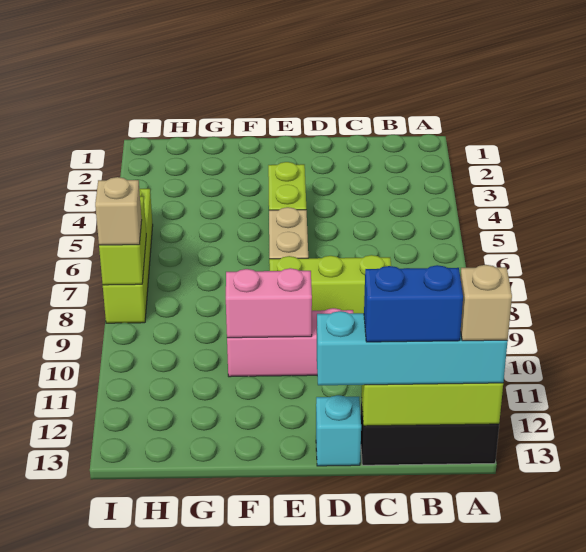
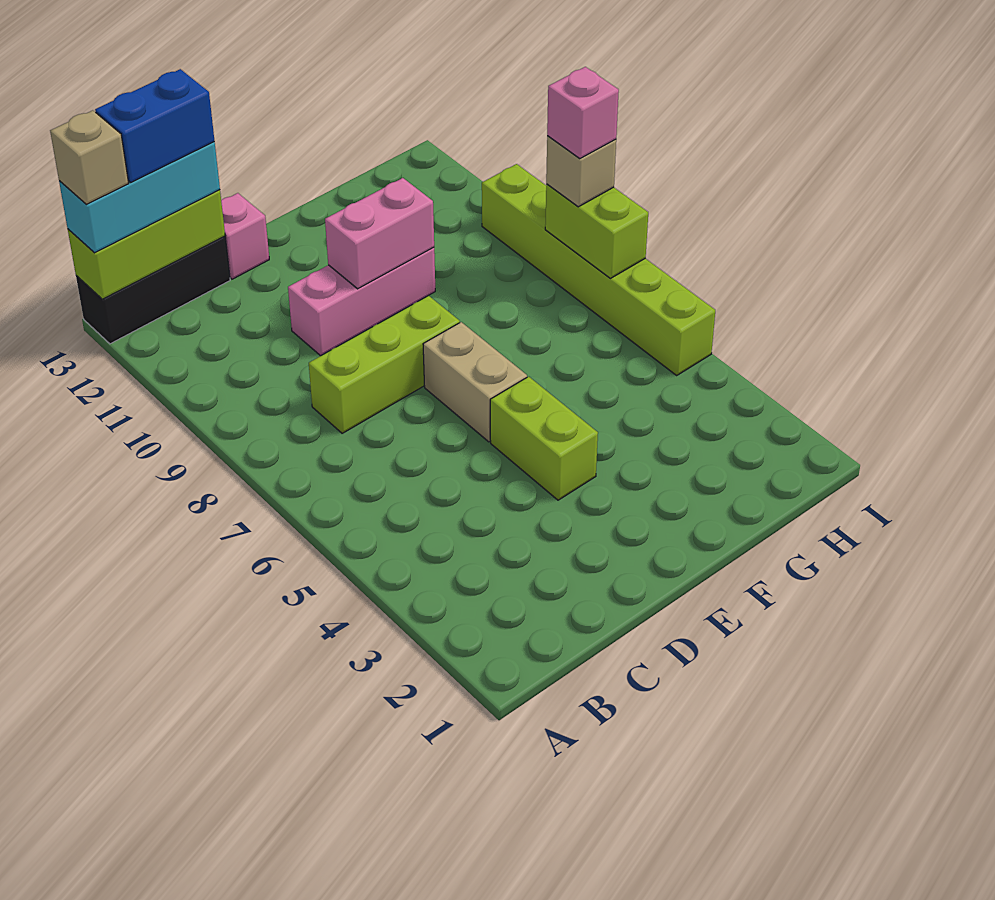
cyan 1x4 brick [317,311,508,385] -> cyan 1x3 brick [59,142,220,253]
cyan 1x1 brick [316,395,361,466] -> pink 1x1 brick [221,193,269,279]
lime 1x4 brick [103,189,153,323] -> lime 1x6 brick [482,164,715,375]
none -> pink 1x1 brick [547,67,619,159]

